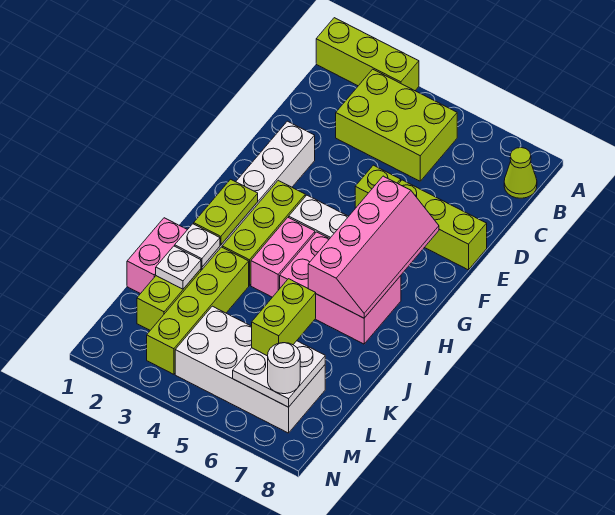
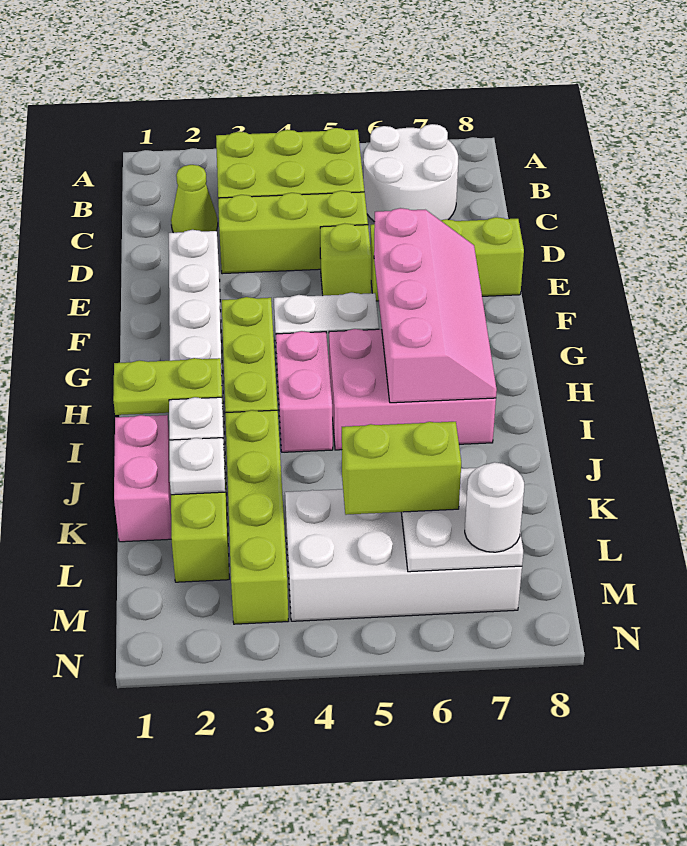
lime 1x3 brick [316,18,419,91] -> lime 1x3 brick moved to [218,191,368,274]
none -> white 2x2 round brick [363,124,458,222]
lime 1x1 cone [504,148,537,198] -> lime 1x1 cone moved to [171,165,218,233]
lime 1x2 plate [194,179,258,245] -> lime 1x2 plate turned to [113,358,223,415]
lime 1x2 brick [252,279,316,356] -> lime 1x2 brick turned to [342,422,461,515]

